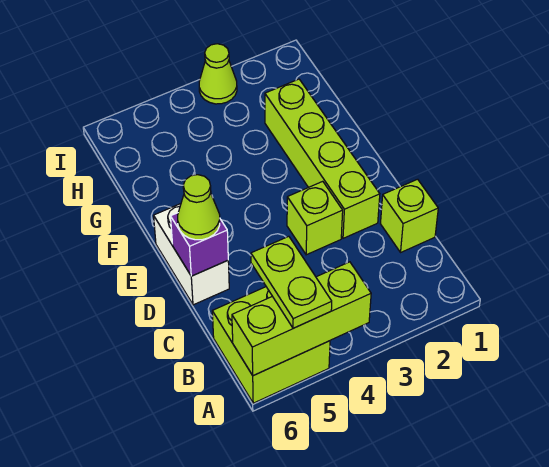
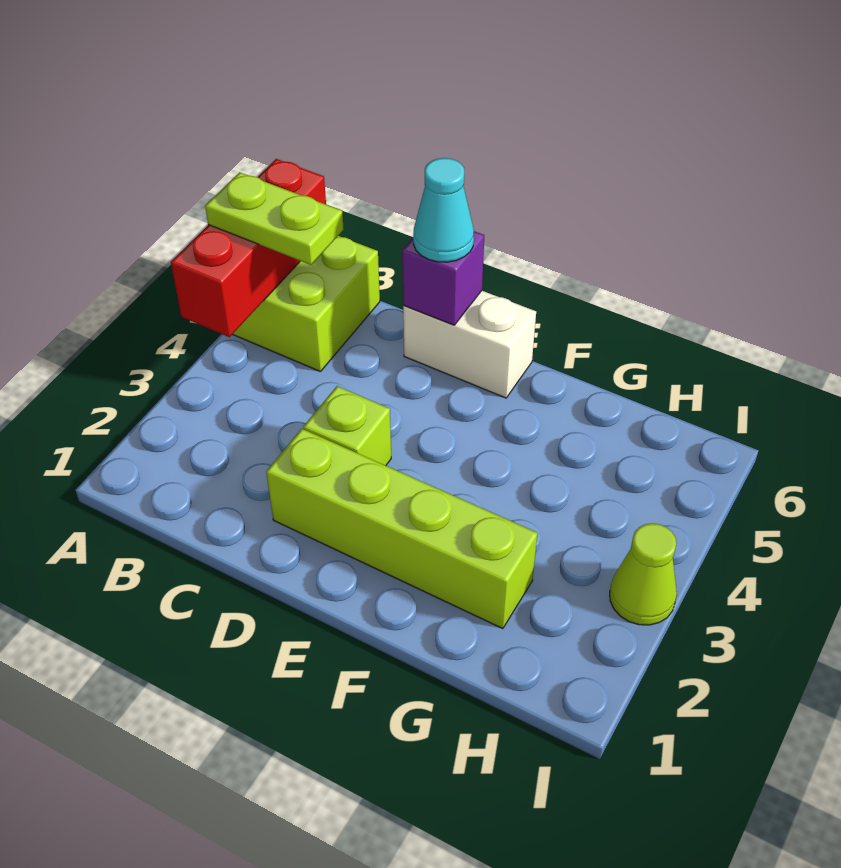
lime 1x3 brick [232,262,371,376] -> red 1x3 brick [171,159,326,337]
lime 1x1 brick [381,179,438,252] -> none
lime 1x1 cone [178,175,220,240] -> cyan 1x1 cone [413,158,474,262]

